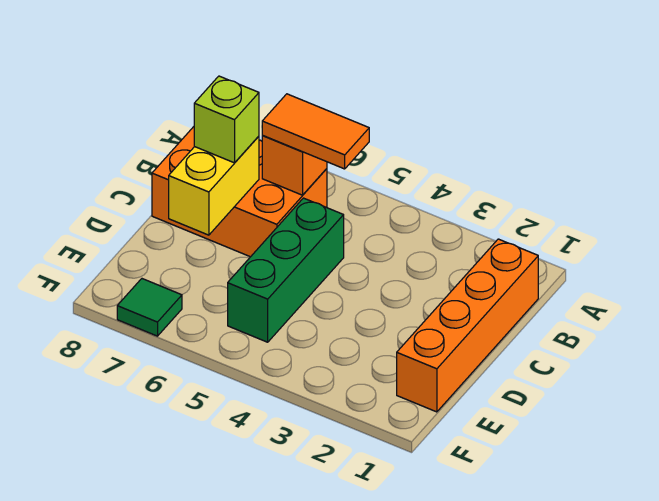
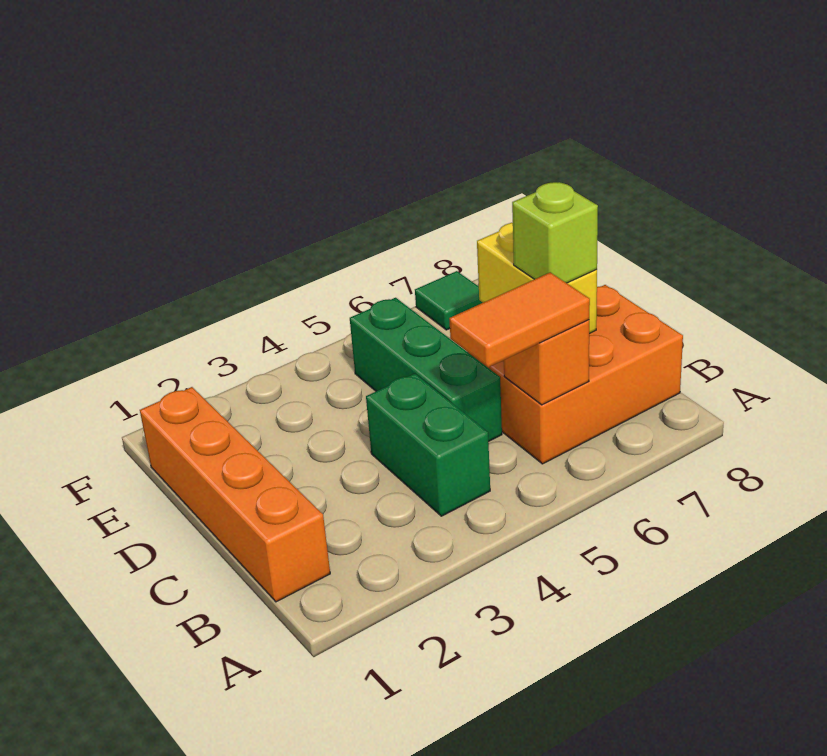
none -> green 1x2 brick [366,374,490,516]

